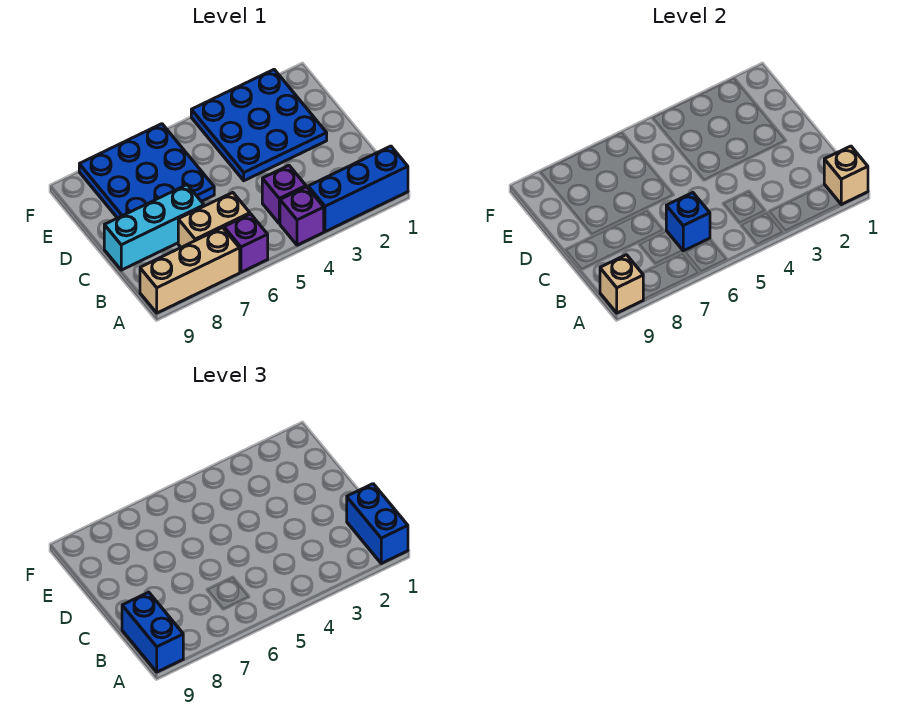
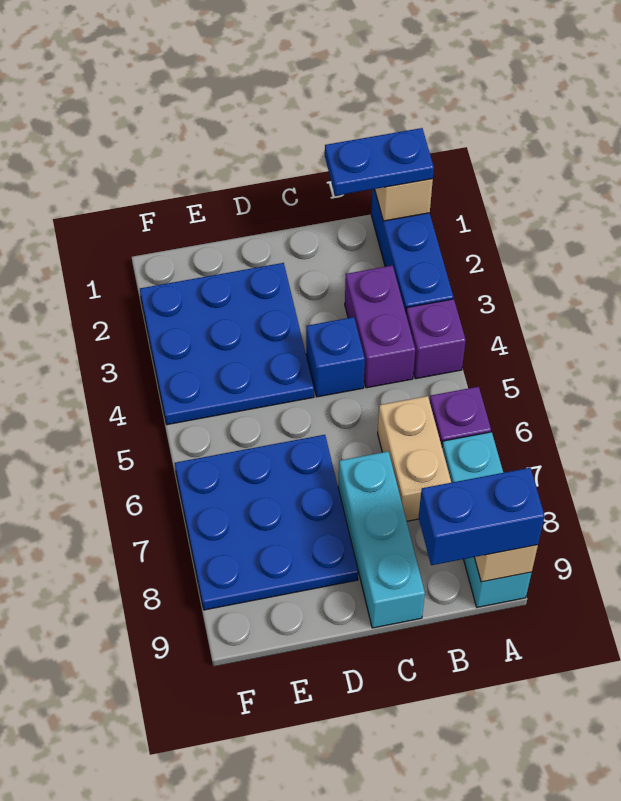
blue 1x2 brick [347,484,408,563] -> blue 1x2 plate [325,128,434,196]
tan 1x3 brick [140,228,240,313] -> cyan 1x3 brick [442,432,532,607]
purple 1x1 brick [262,165,306,224] -> purple 1x2 brick [345,265,415,388]
blue 1x1 brick [666,193,710,251] -> blue 1x1 brick moved to [306,317,365,397]

